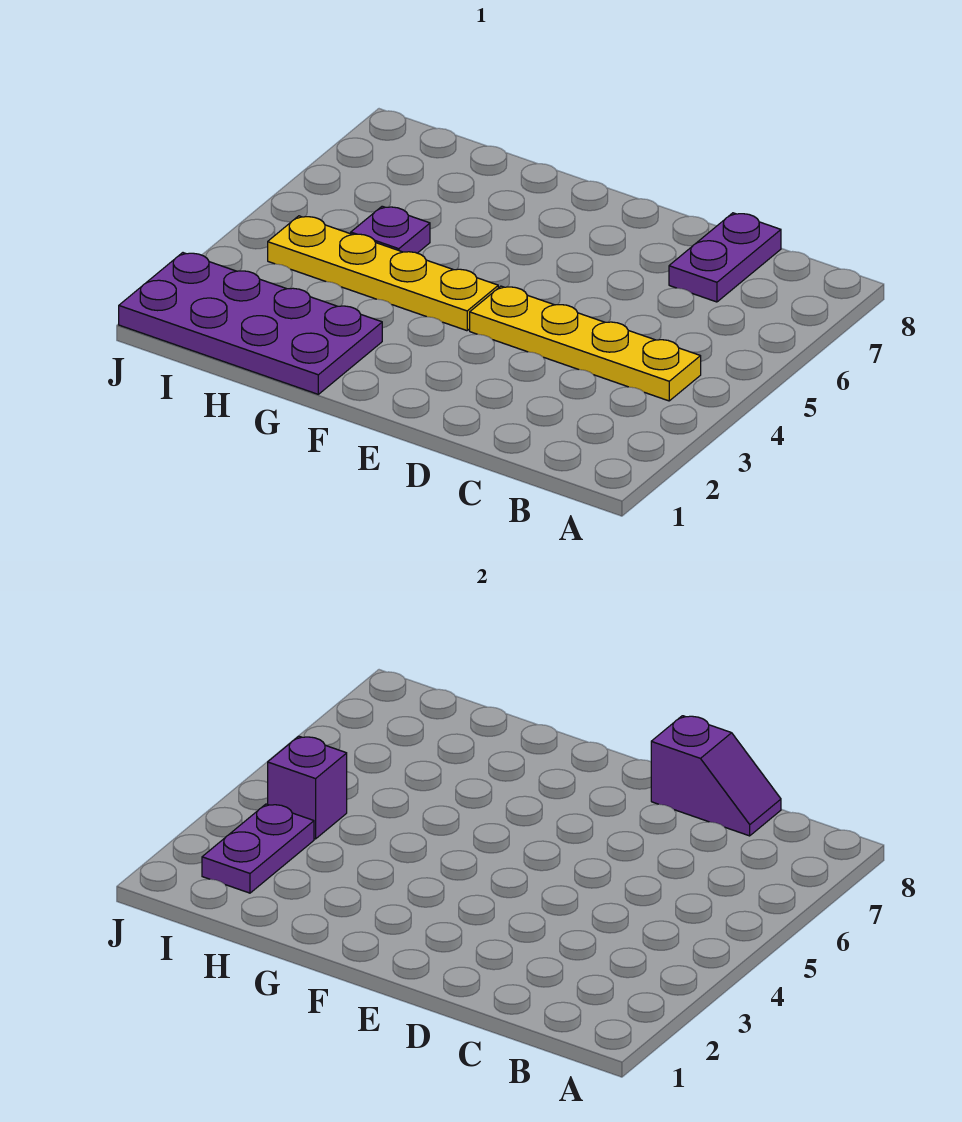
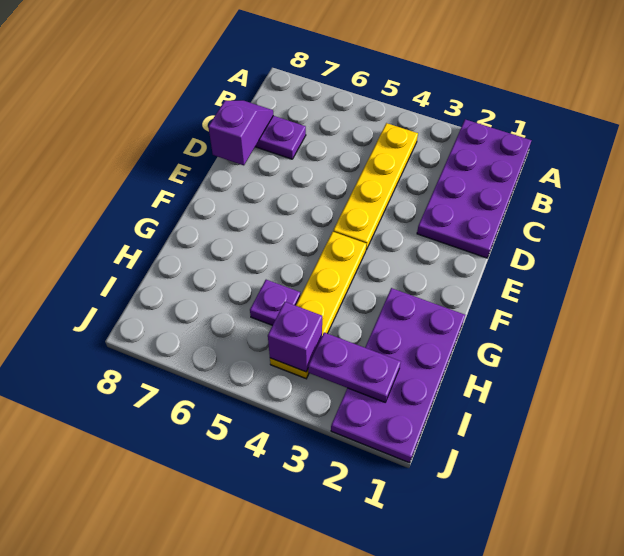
none -> purple 2x4 plate [417,119,532,258]

